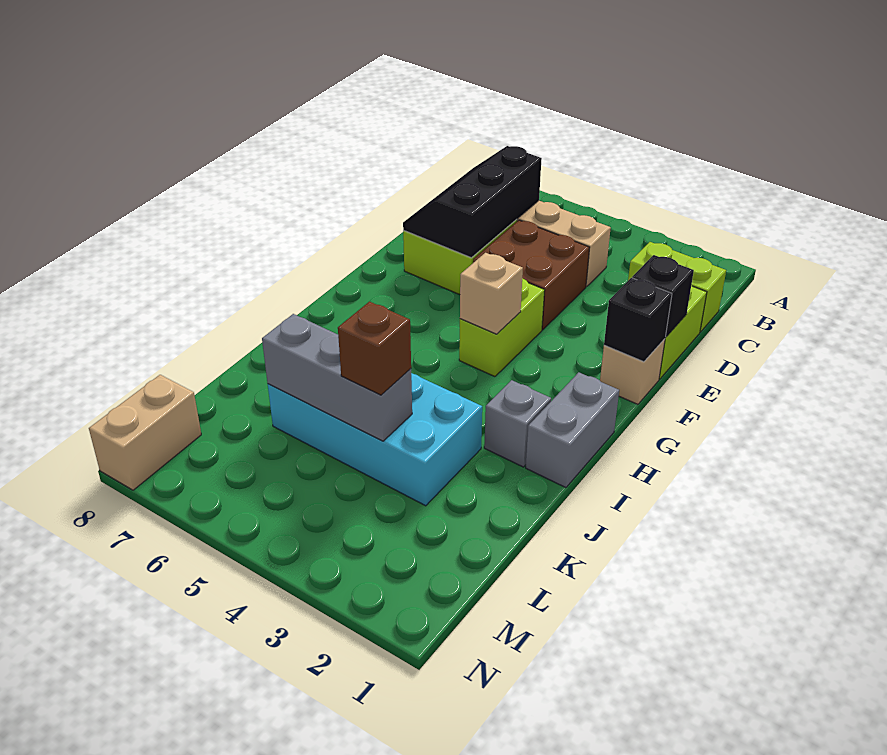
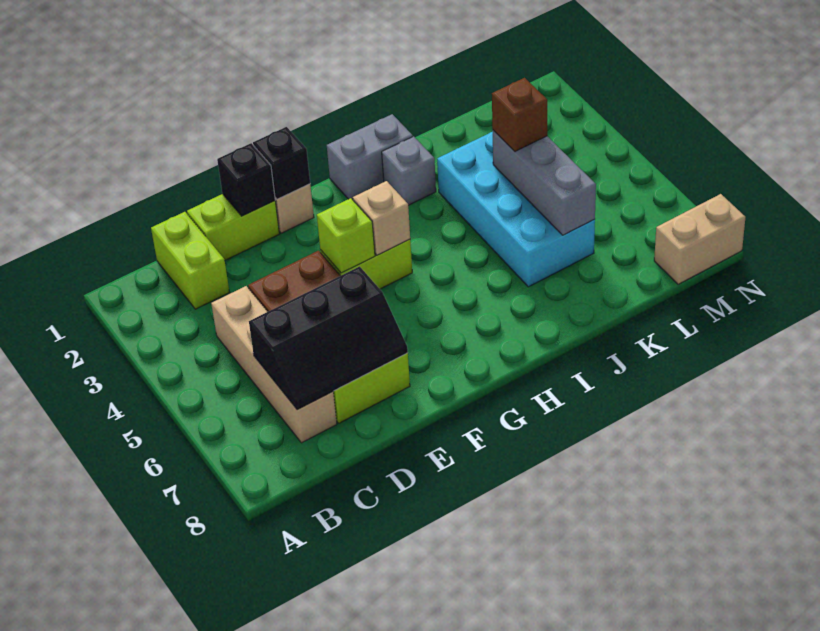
none -> lime 1x1 brick [317,198,375,273]

